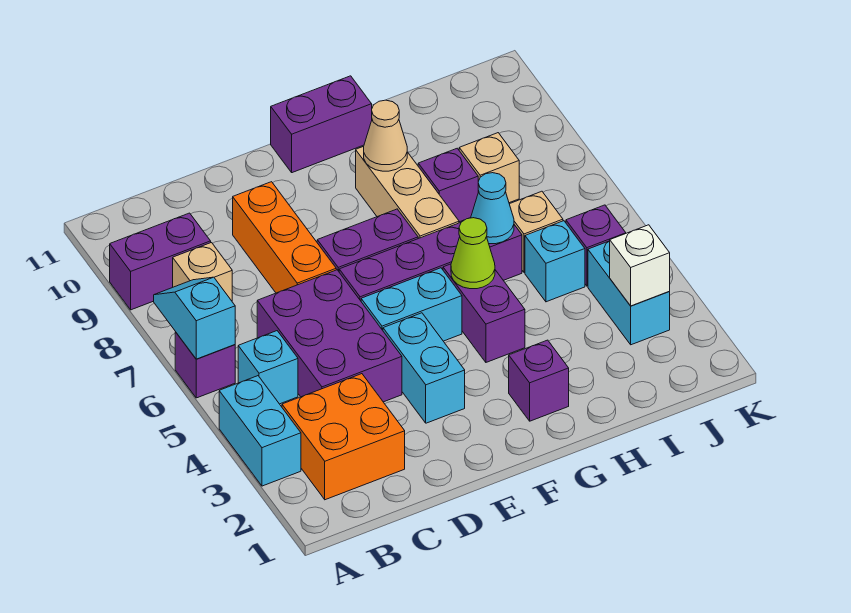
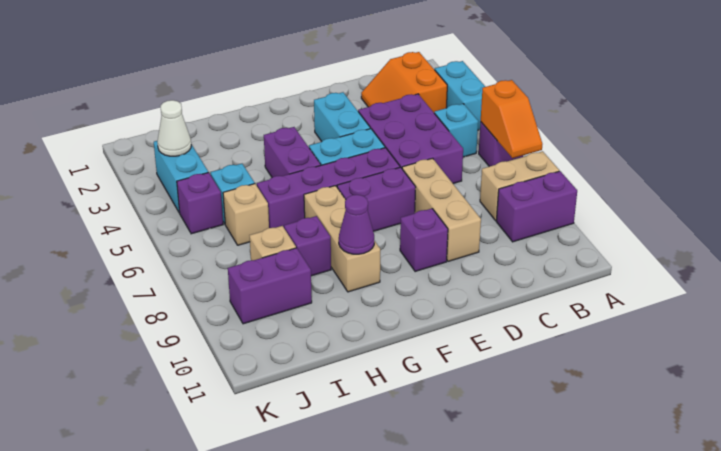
cyan 1x2 slope [154,277,235,359] -> orange 1x2 slope [481,80,542,158]
orange 2x2 brick [282,374,405,500] -> orange 2x2 slope [361,52,447,112]
tan 1x1 brick [173,243,232,301] -> tan 1x2 brick [480,151,559,221]
orange 1x3 brick [233,182,336,293] -> tan 1x3 brick [402,158,481,261]
purple 1x2 brick [271,76,372,173] -> purple 1x2 brick moved to [228,248,312,324]
purple 1x1 brick [509,340,569,421] -> purple 1x1 brick moved to [400,209,448,272]
lime 1x1 cone [451,218,495,289] -> none
tan 1x1 cone [364,100,407,171] -> purple 1x1 cone [339,195,374,254]
cyan 1x1 cone [471,173,514,244] -> none
white 1x1 brick [610,225,670,306] -> white 1x1 cone [157,100,191,156]

